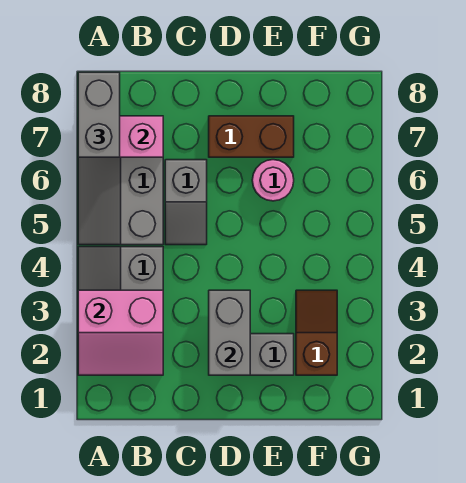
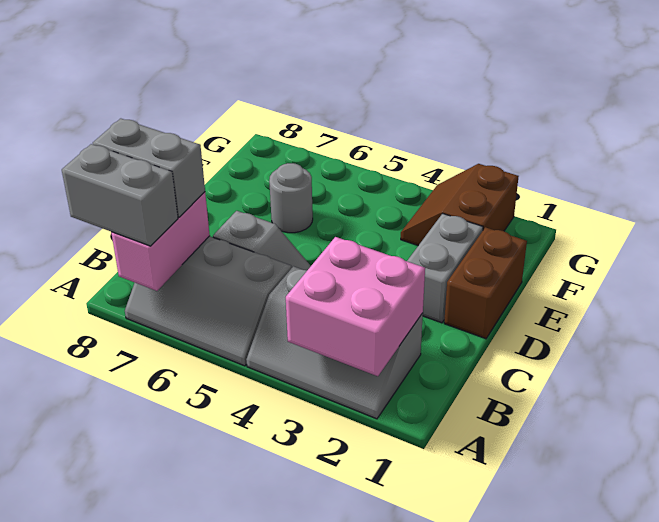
pink 2x2 slope [78,290,163,375] -> pink 2x2 brick [286,237,425,376]
grey 1x2 brick [209,290,250,375] -> grey 1x2 brick moved to [93,119,205,217]
brown 1x2 brick [209,116,294,157] -> brown 1x2 brick moved to [444,227,527,339]
pink 1x1 round brick [252,160,294,201] -> grey 1x1 round brick [269,163,313,233]
brown 1x2 slope [296,290,337,375] -> brown 2x2 slope [401,164,519,246]

